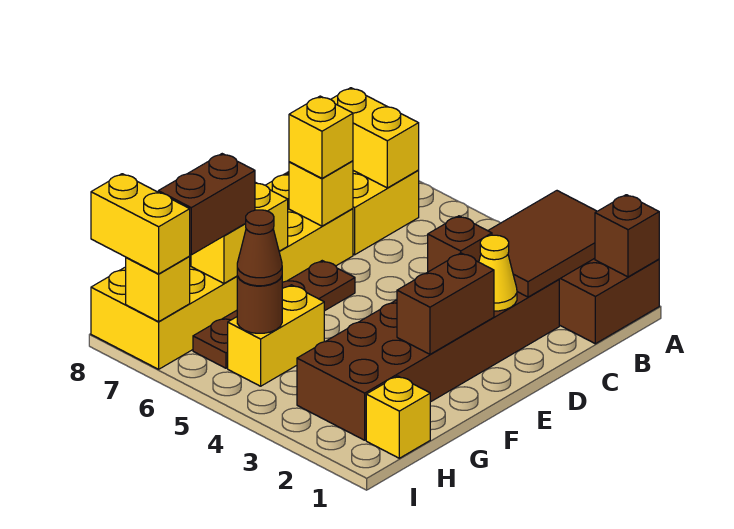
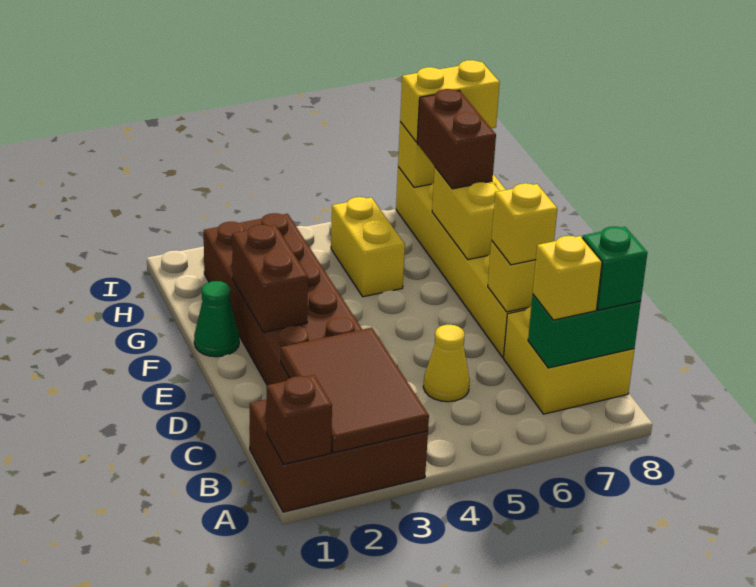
yellow 1x2 brick [331,88,419,188] -> green 1x2 brick [528,295,641,368]
none -> green 1x1 brick [582,227,647,310]
yellow 1x1 cone [479,235,517,311] -> yellow 1x1 cone moved to [423,325,470,402]
brown 1x1 brick [428,216,492,272] -> none
brown 1x4 plate [193,261,355,368] -> none
none -> green 1x1 cone [194,281,239,357]
yellow 1x1 brick [366,376,430,458] -> yellow 1x1 brick moved to [533,236,602,320]
brown 1x1 round brick [237,276,282,333] -> none
brown 1x1 cone [237,210,282,286] -> none

